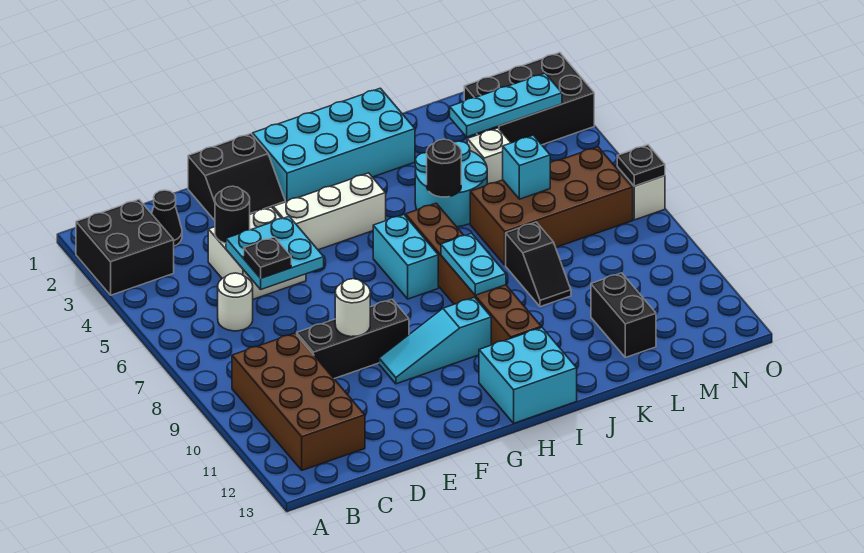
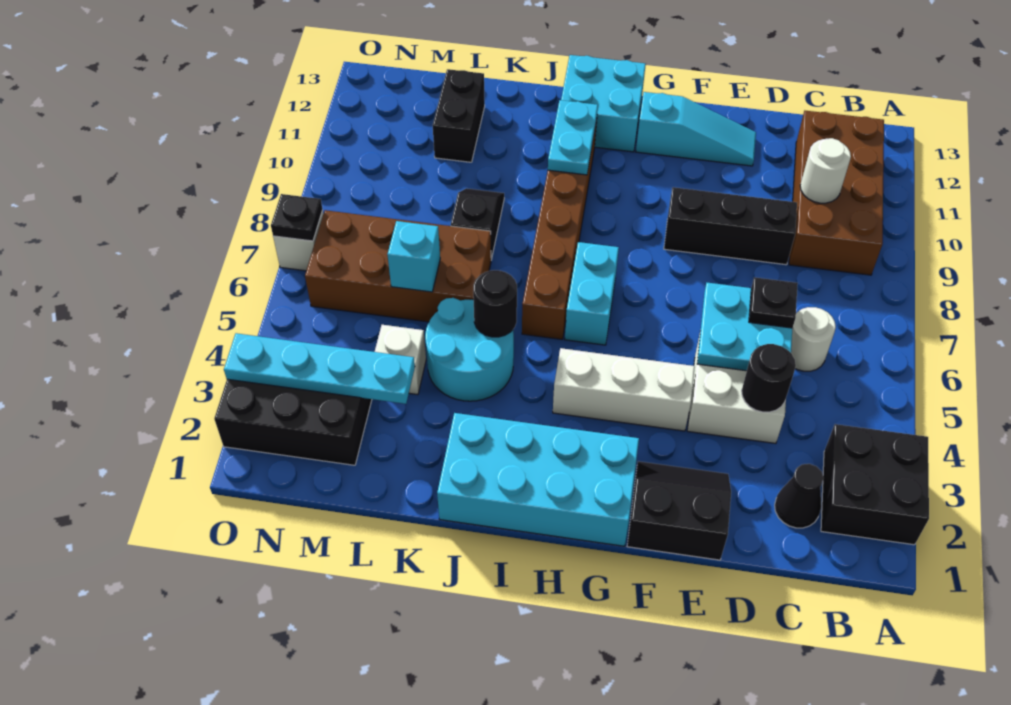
white 1x1 round brick [335,279,370,337] -> white 1x1 round brick moved to [800,138,851,203]
cyan 1x3 slope [379,297,491,384] -> cyan 1x3 slope moved to [636,92,756,166]
cyan 1x2 plate [441,233,506,295] -> cyan 1x2 plate moved to [548,100,598,175]
cyan 1x3 plate [450,73,562,137] -> cyan 1x4 plate [224,333,415,404]

